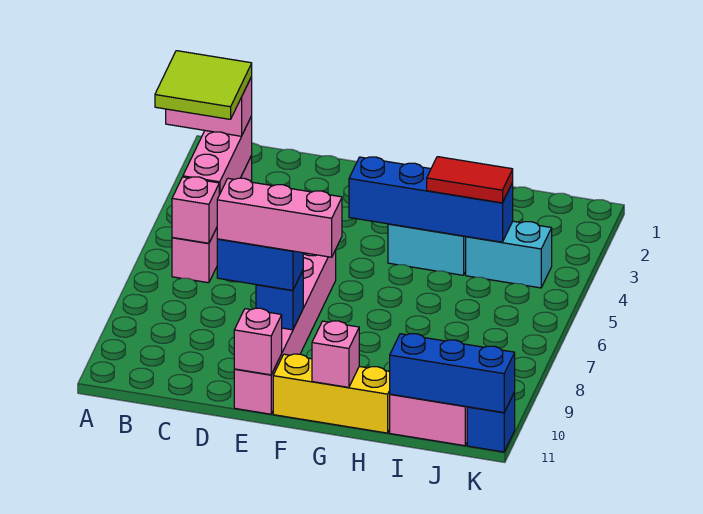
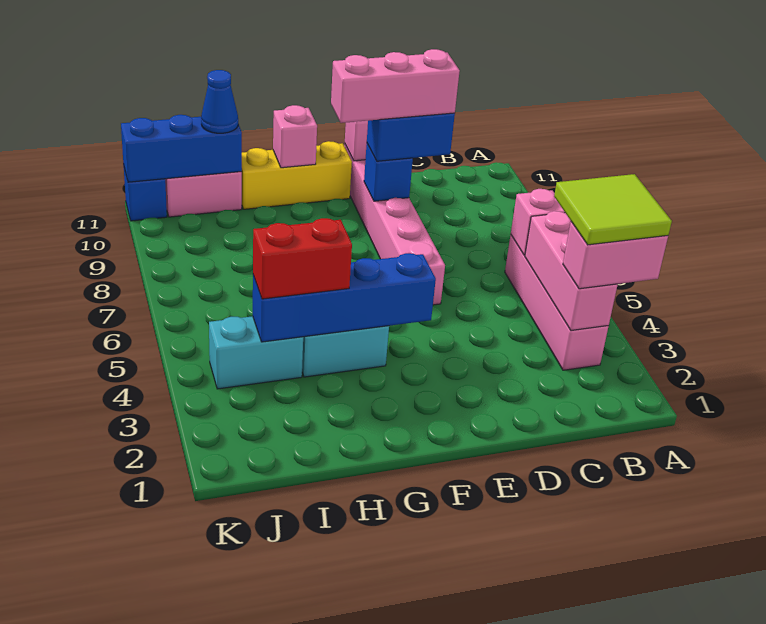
red 1x2 tile [427,157,513,203] -> red 1x2 brick [253,218,352,299]
none -> blue 1x1 cone [201,70,238,133]

